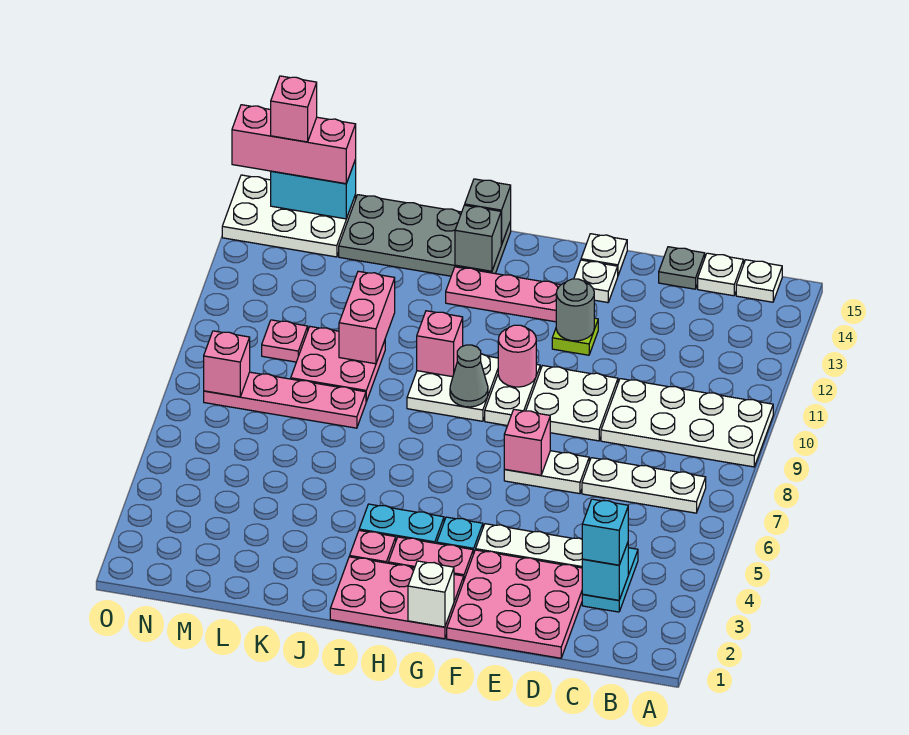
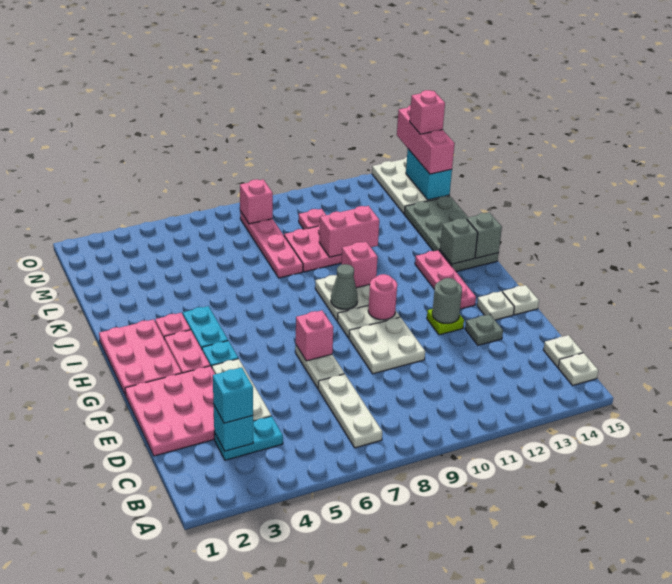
white 2x4 plate [601,379,773,467] -> none
grey 1x1 plate [659,247,705,289] -> grey 1x1 plate moved to [465,314,503,345]
white 1x1 brick [408,561,454,627] -> none

